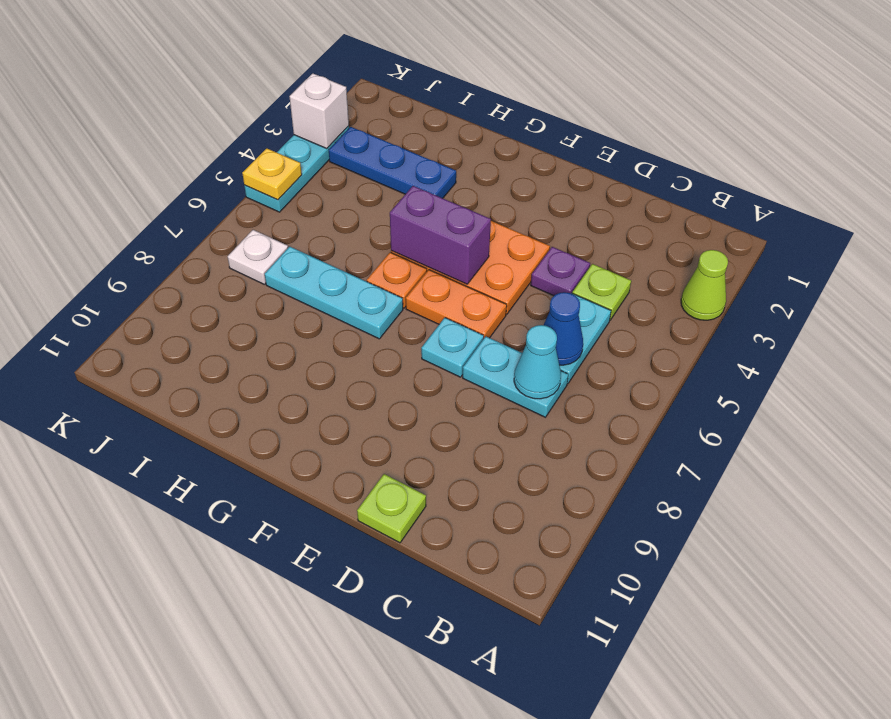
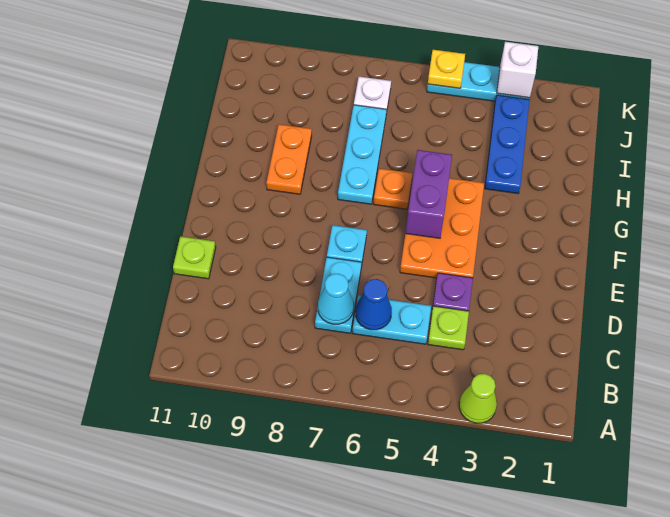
orange 1x2 plate [406,270,507,338] -> orange 1x2 plate moved to [266,124,312,194]

